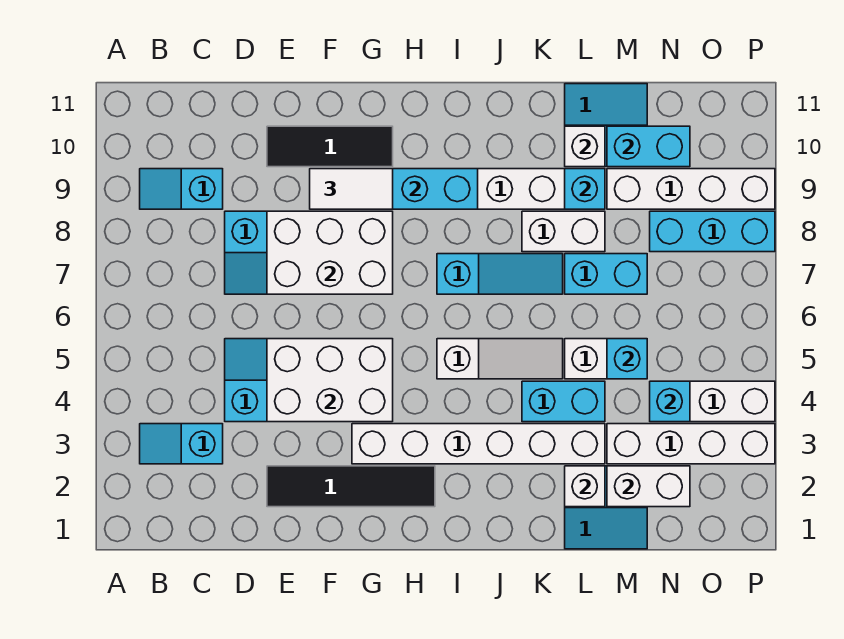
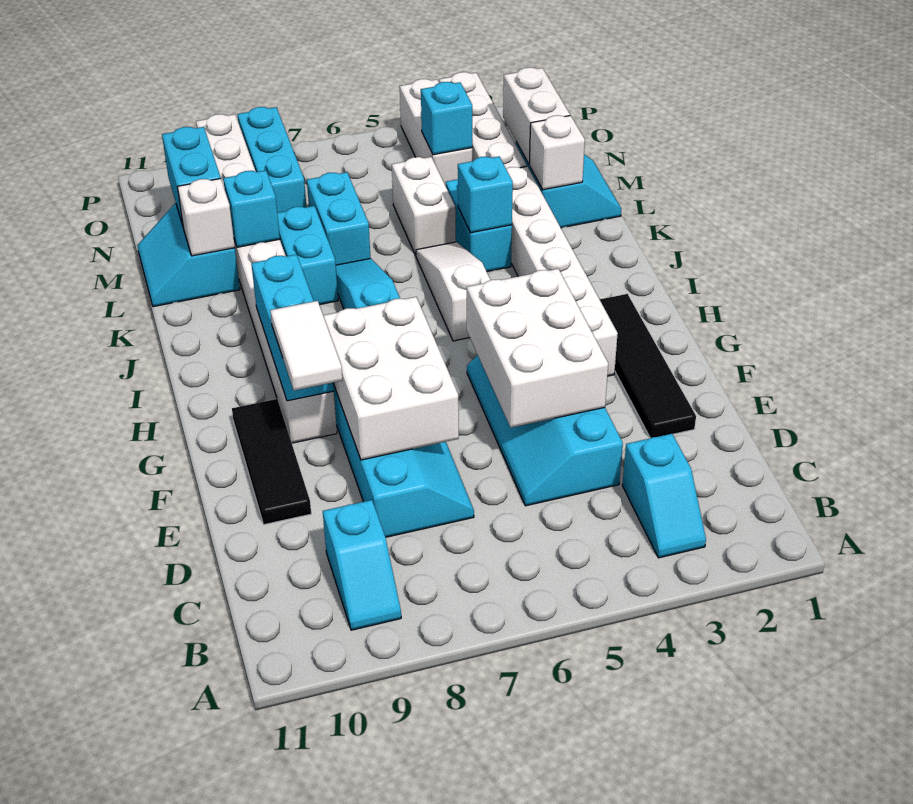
white 1x2 brick [522,211,605,252] -> cyan 1x2 brick [277,206,338,305]
cyan 1x1 brick [607,339,647,379] -> cyan 1x1 brick moved to [458,156,513,233]

